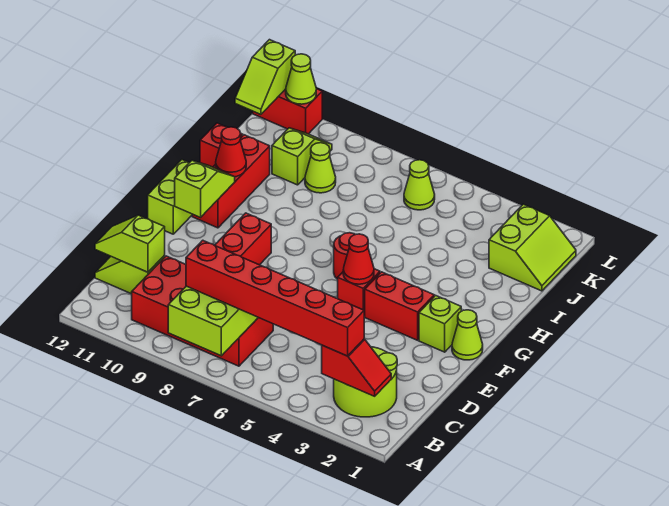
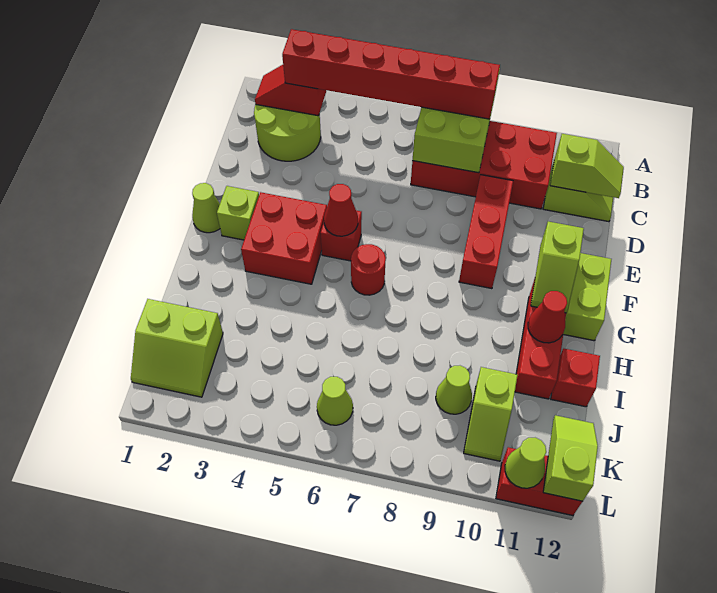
red 1x2 brick [364,272,434,340] -> red 2x2 brick [241,192,327,284]
lime 2x2 slope [489,204,576,291] -> lime 2x2 slope turned to [131,299,223,397]

